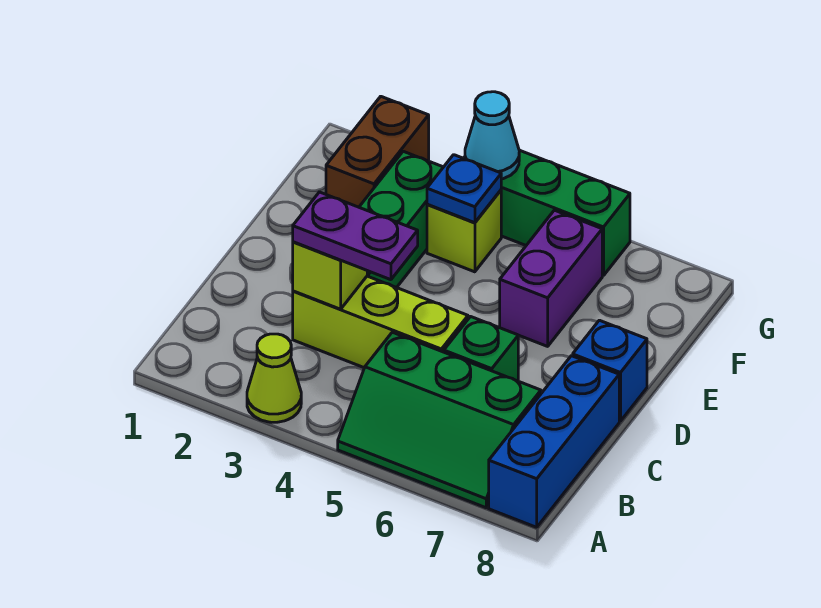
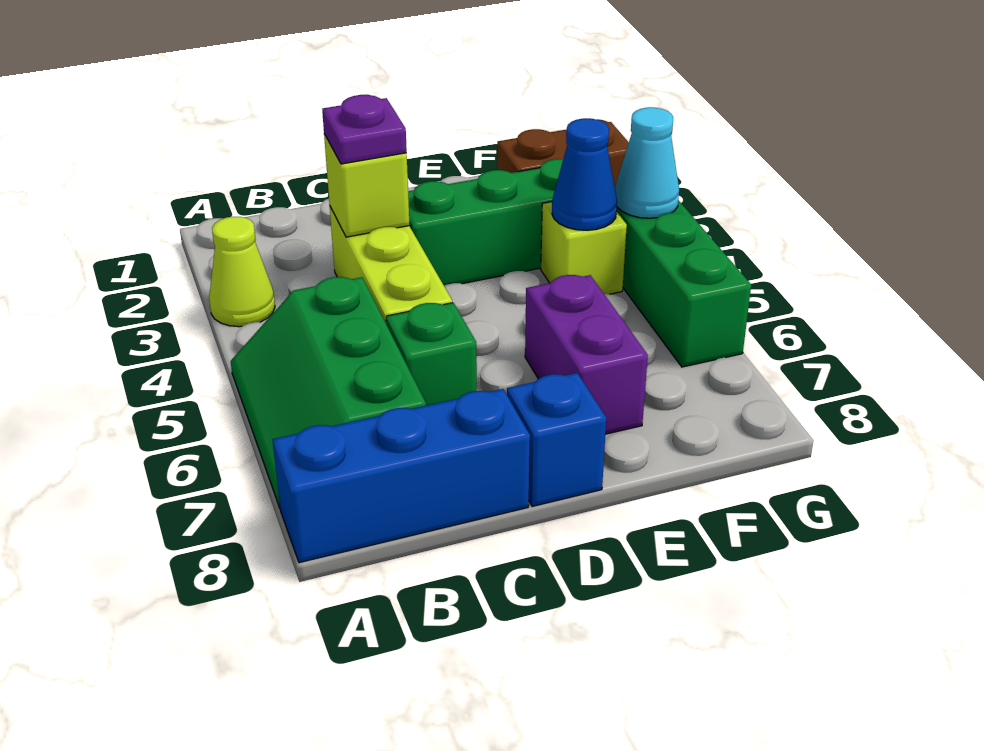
purple 1x2 plate [293,192,418,280] -> purple 1x1 plate [322,95,407,164]
purple 1x2 brick [500,210,602,346] -> purple 1x2 brick turned to [525,275,648,434]
blue 1x1 plate [427,155,501,223] -> blue 1x1 cone [552,118,617,230]

